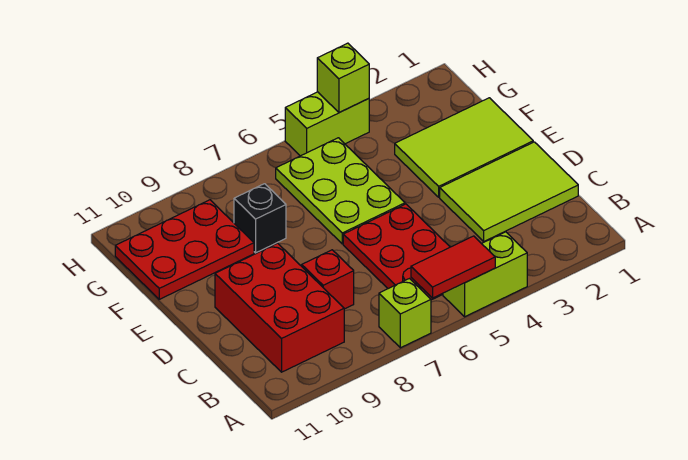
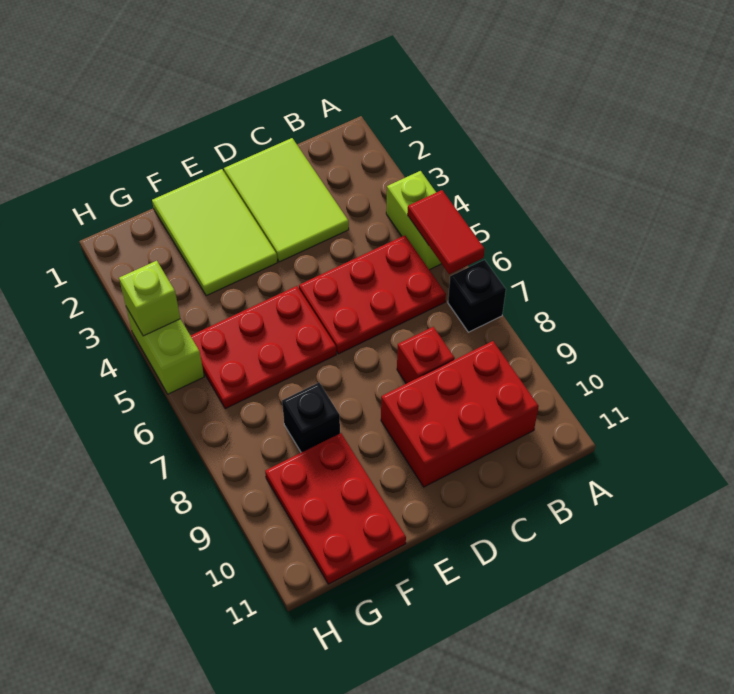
lime 1x1 brick [379,279,431,348] -> black 1x1 brick [448,260,506,332]
lime 2x3 plate [276,138,405,244] -> red 2x3 plate [191,286,336,409]

